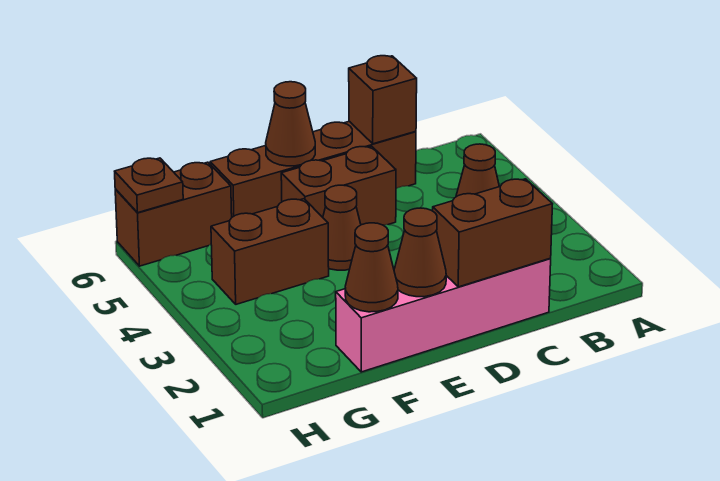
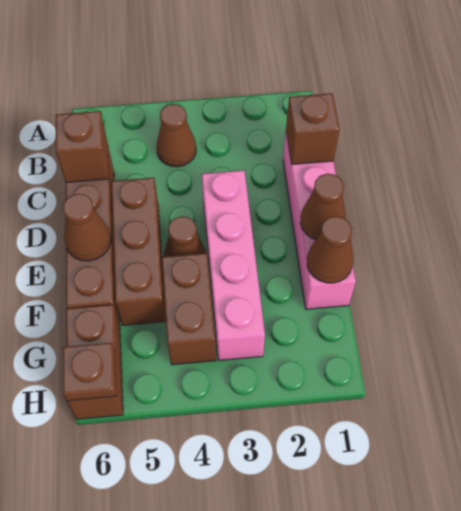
brown 1x2 brick [433,179,552,287] -> brown 1x1 brick [286,93,340,164]
none -> pink 1x4 brick [202,170,265,360]
brown 1x2 brick [281,146,396,225] -> brown 1x3 brick [111,178,166,325]

